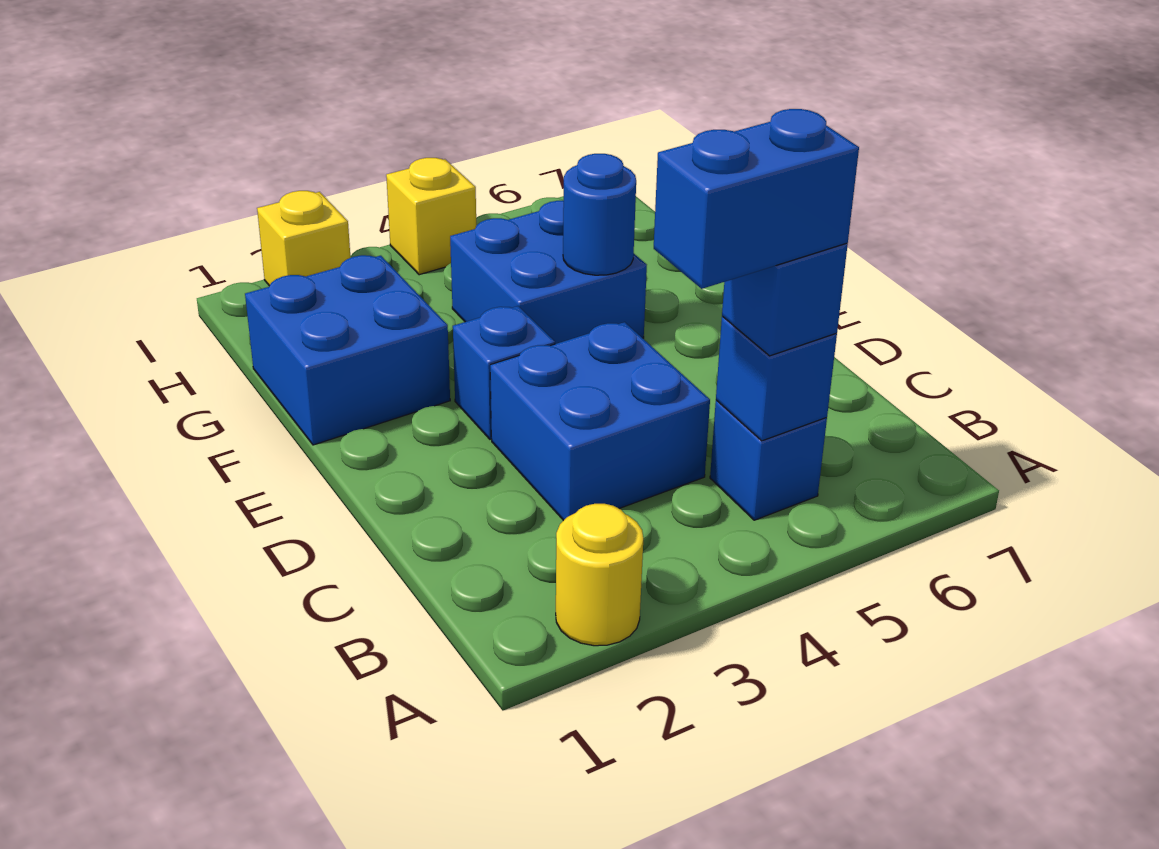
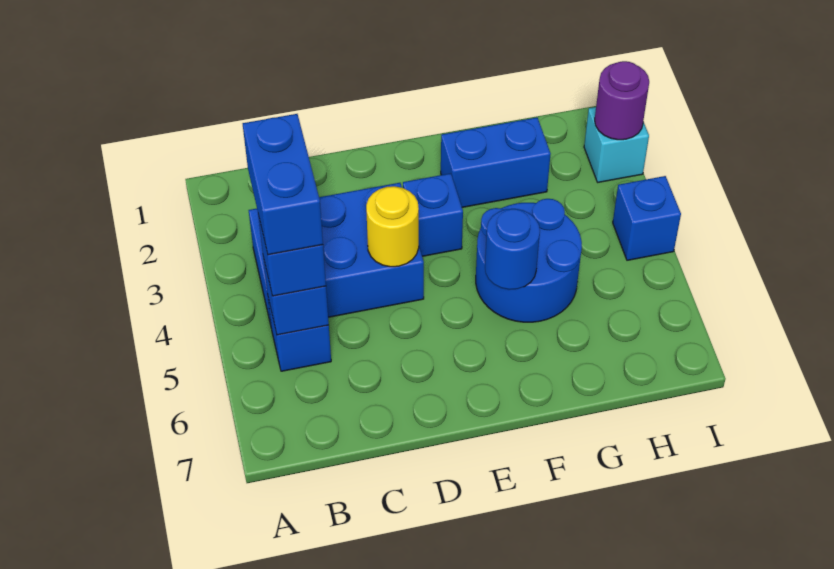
yellow 1x1 round brick [556,504,643,646] -> yellow 1x1 round brick moved to [366,186,419,267]
blue 2x2 brick [490,322,710,521] -> blue 2x3 brick [249,183,424,325]
blue 2x2 brick [245,255,450,445] -> blue 1x2 brick [441,118,551,207]
blue 2x2 brick [450,201,647,344] -> blue 2x2 round brick [476,199,582,322]
yellow 1x1 brick [257,191,351,286] -> cyan 1x1 brick [584,107,649,182]
none -> purple 1x1 round brick [595,61,649,140]
yellow 1x1 brick [386,158,476,275] -> blue 1x1 brick [613,176,681,260]

